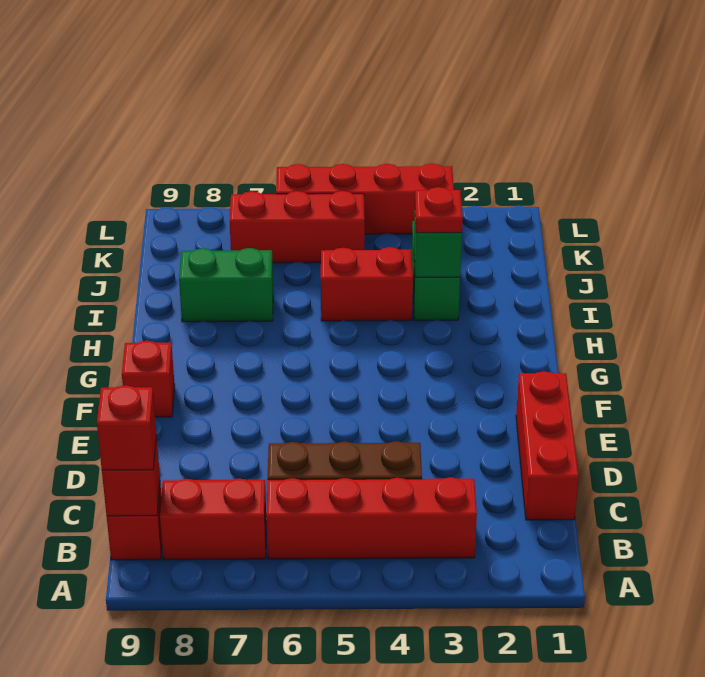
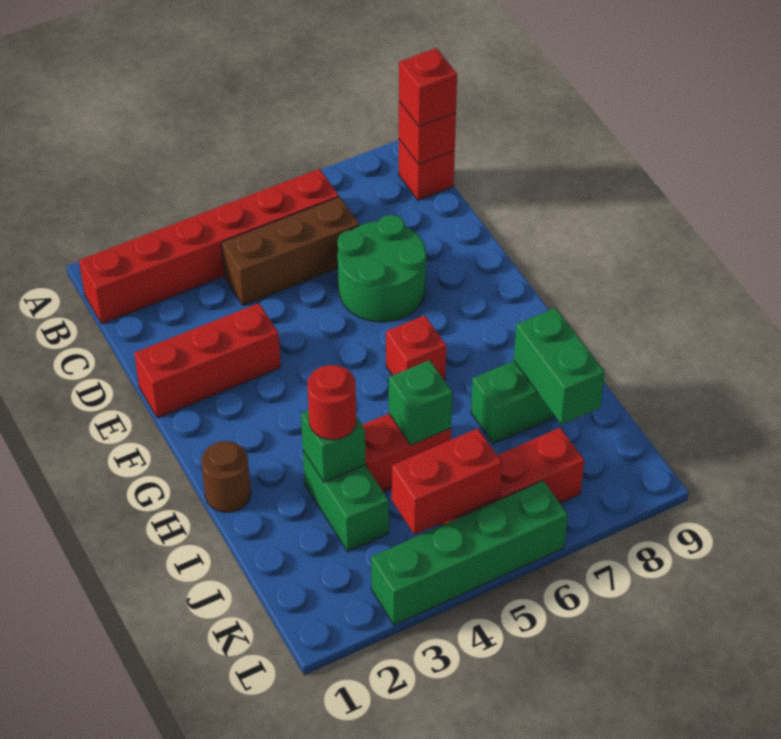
red 1x4 brick [266,477,477,559] -> red 1x6 brick [79,169,339,324]
red 1x2 brick [160,478,267,560] -> red 1x2 brick moved to [392,428,502,535]
red 1x3 brick [516,371,579,520] -> red 1x3 brick turned to [134,303,281,418]
none -> green 2x2 round brick [338,215,426,322]
red 1x1 brick [122,341,175,417] -> red 1x1 brick moved to [386,315,446,380]
none -> brown 1x1 round brick [201,441,251,512]
red 1x1 plate [415,187,463,233] -> red 1x1 round brick [308,365,356,440]
none -> green 1x1 brick [389,360,452,445]
none -> green 1x2 brick [514,308,605,424]
red 1x4 brick [276,163,454,234] -> green 1x4 brick [371,481,568,625]

